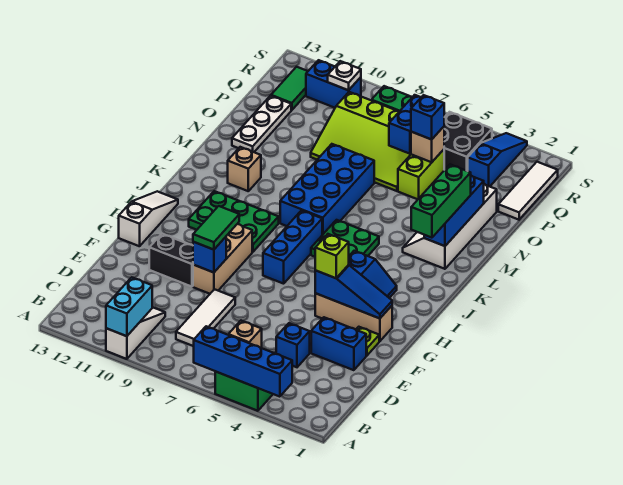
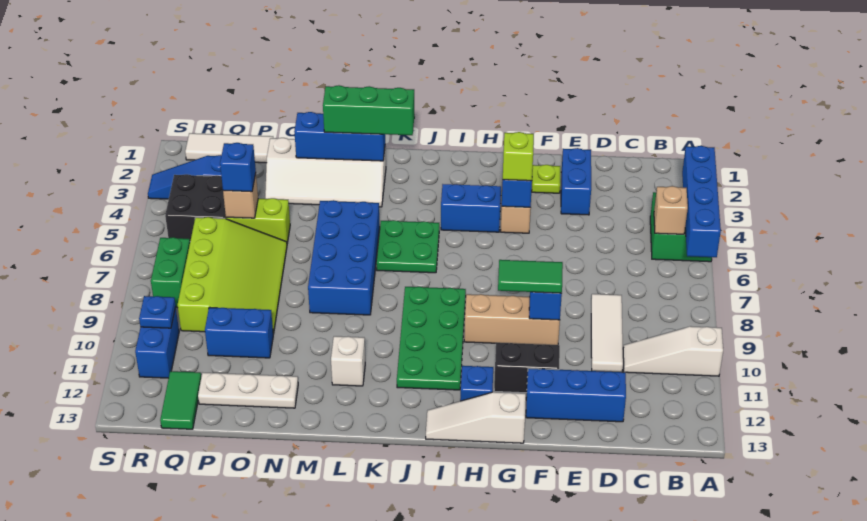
cyan 1x2 brick [106,277,152,336] -> none
white 1x3 tile [176,289,235,346] -> white 1x3 tile turned to [591,294,623,372]
blue 1x1 brick [276,323,310,367] -> blue 1x1 brick moved to [460,366,493,401]
black 1x2 brick [149,234,193,287] -> black 1x2 brick turned to [494,343,560,393]
blue 1x3 brick [263,210,322,284] -> blue 1x3 brick moved to [526,368,626,422]
green 2x3 plate [189,191,279,252] -> green 2x4 plate [397,287,466,390]
blue 2x4 brick [280,144,374,235] -> blue 2x4 brick turned to [308,200,380,315]
tan 1x1 brick [228,147,261,191] -> white 1x1 brick [331,336,365,386]
blue 1x2 brick [389,95,421,154] -> blue 1x2 brick moved to [205,307,273,358]
green 1x2 tile [271,67,308,110] -> green 1x2 tile turned to [160,371,201,429]
white 1x1 plate [328,61,361,90] -> blue 1x1 plate [139,296,176,328]

